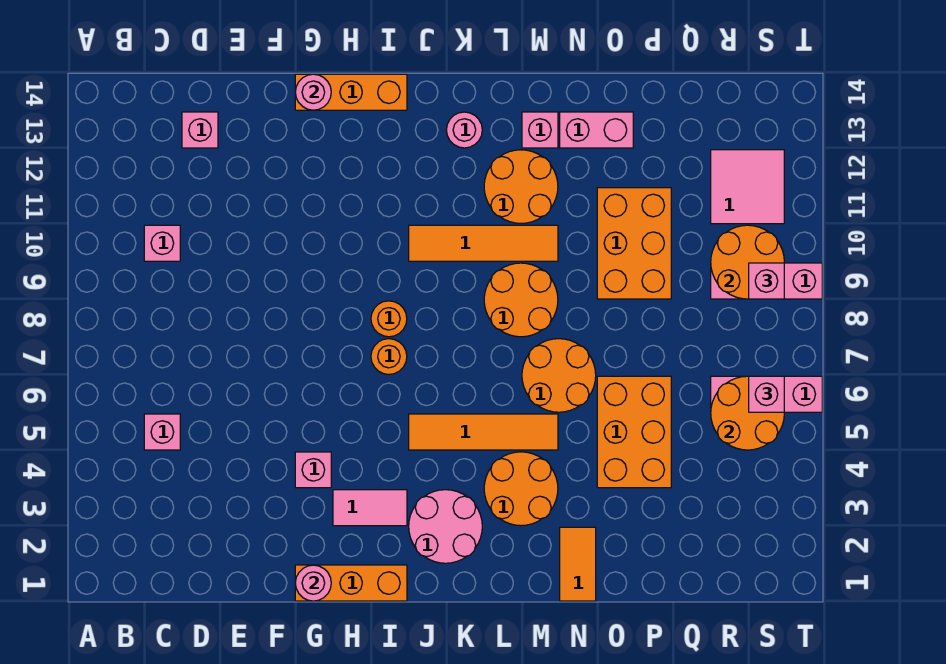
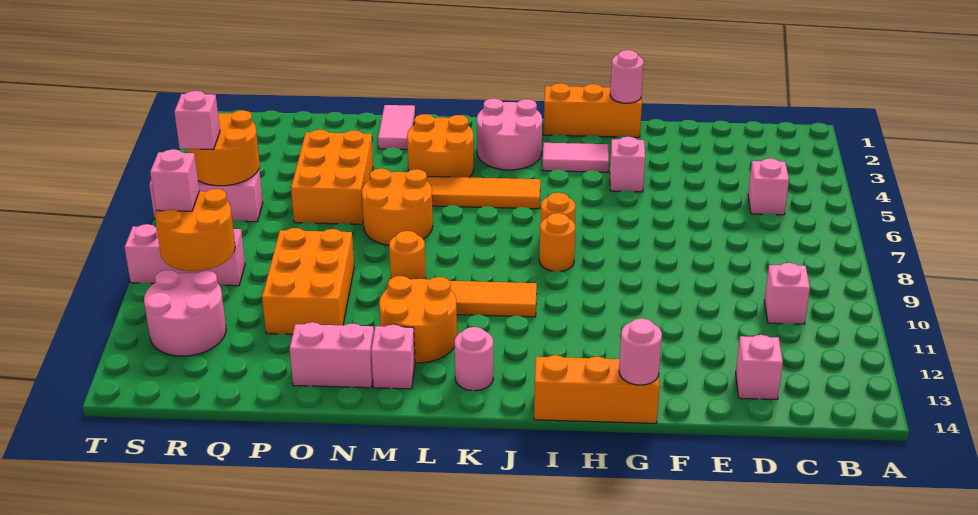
orange 2x2 round brick [484,263,558,337] -> orange 1x1 round brick [389,231,426,279]
orange 1x2 tile [560,527,596,601] -> pink 1x2 tile [378,105,415,150]
pink 2x2 tile [711,150,784,224] -> pink 2x2 round brick [144,270,226,356]

